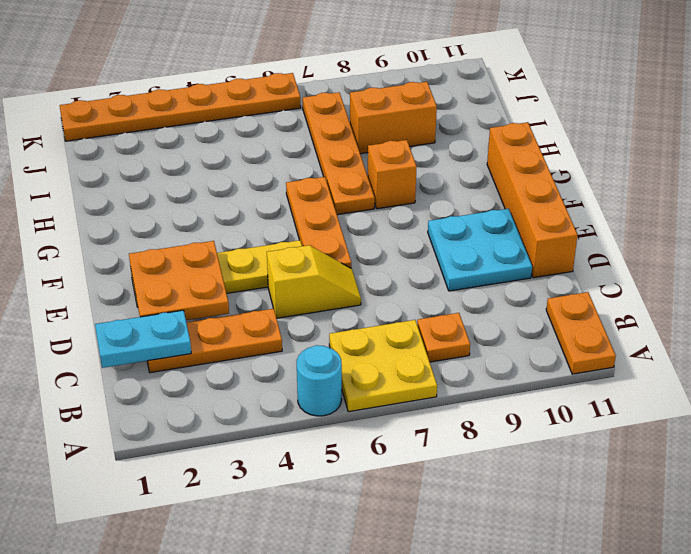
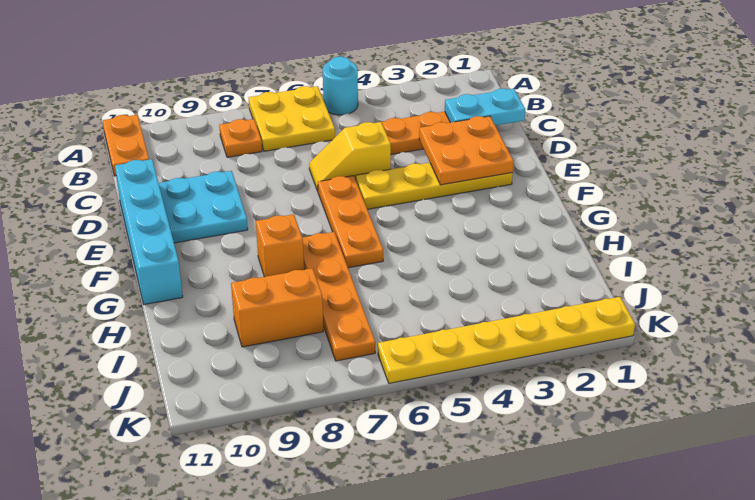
orange 1x4 brick [487,122,578,278] -> cyan 1x4 brick [115,159,183,304]
orange 1x6 plate [60,73,301,141] -> yellow 1x6 plate [378,297,635,383]

